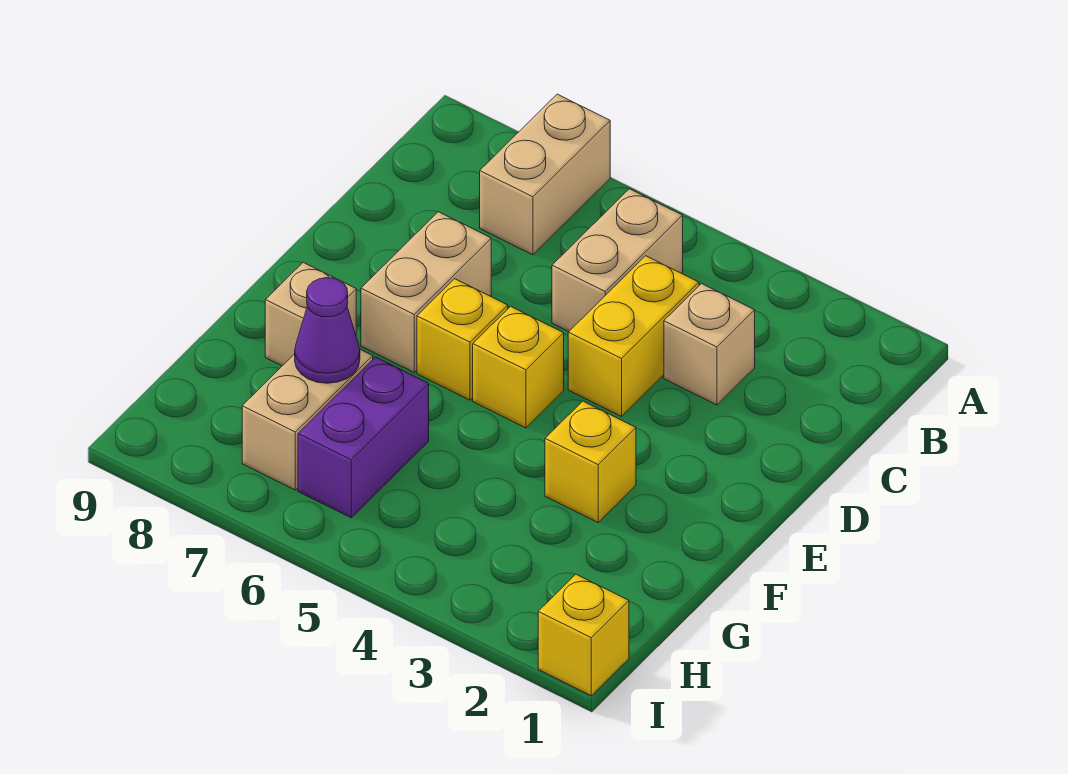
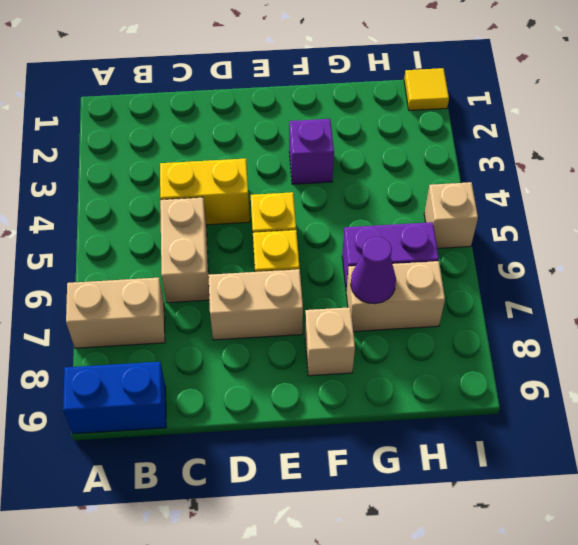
none -> blue 1x2 brick [63,362,166,434]
tan 1x2 brick [552,189,683,331] -> tan 1x2 brick turned to [160,197,209,303]
tan 1x1 brick [664,284,755,405] -> tan 1x1 brick moved to [424,182,478,248]
yellow 1x1 brick [545,401,636,522] -> purple 1x1 brick [289,119,334,184]
yellow 1x1 brick [538,574,629,696] -> yellow 1x1 tile [404,68,449,111]

